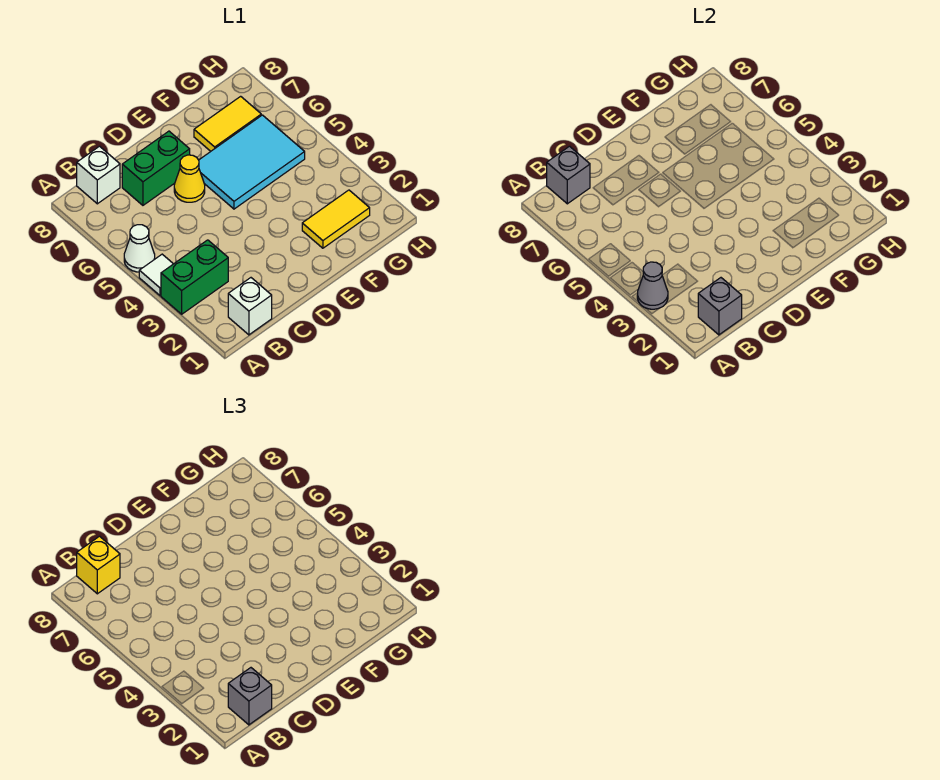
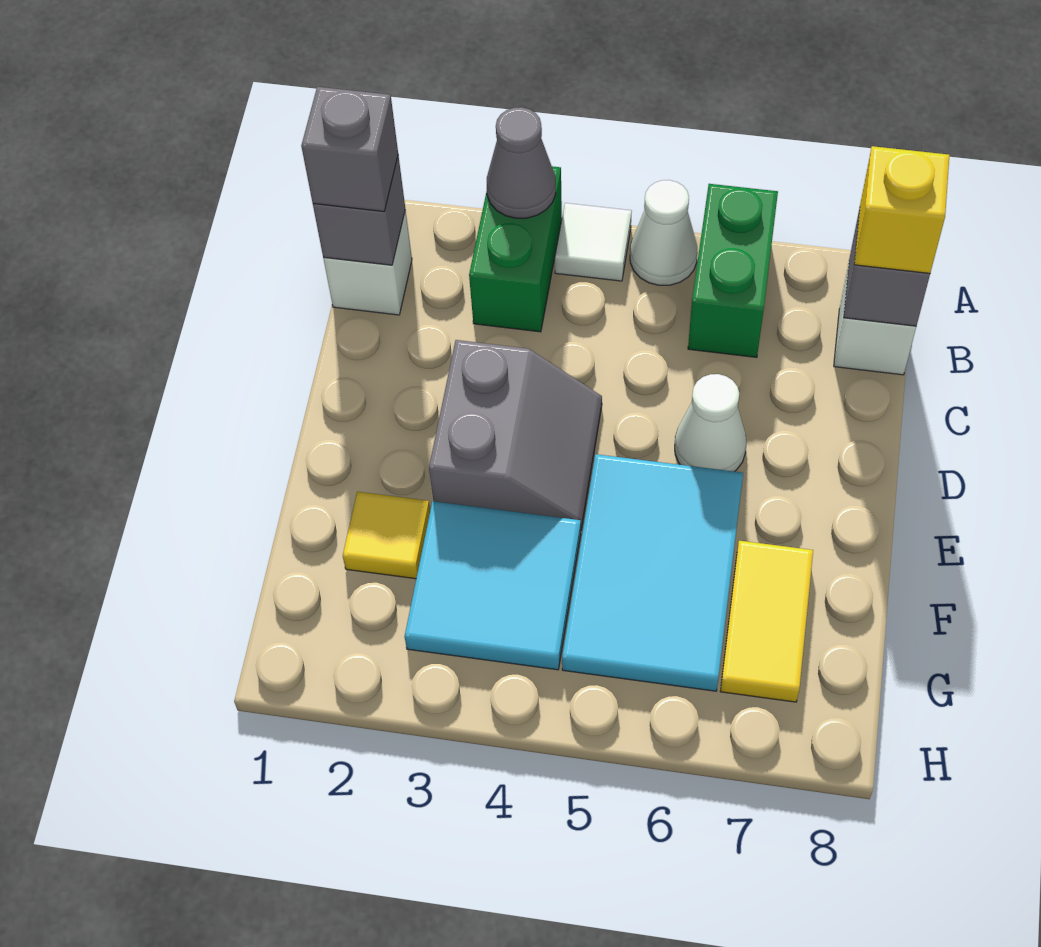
green 1x2 brick [122,131,190,205] -> green 1x2 brick moved to [688,184,778,357]
none -> grey 2x2 slope [429,340,602,529]
yellow 1x1 cone [174,155,205,202] -> white 1x1 cone [675,374,746,471]
yellow 1x2 tile [302,190,370,248] -> yellow 1x1 tile [343,492,430,579]
none -> cyan 2x2 tile [405,501,581,670]

